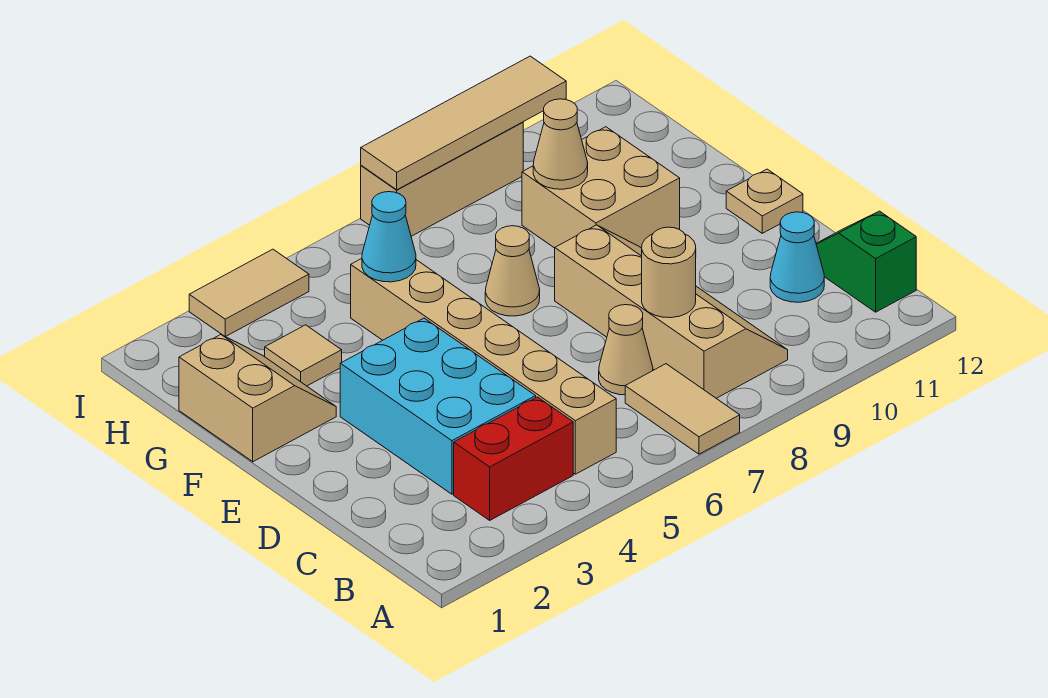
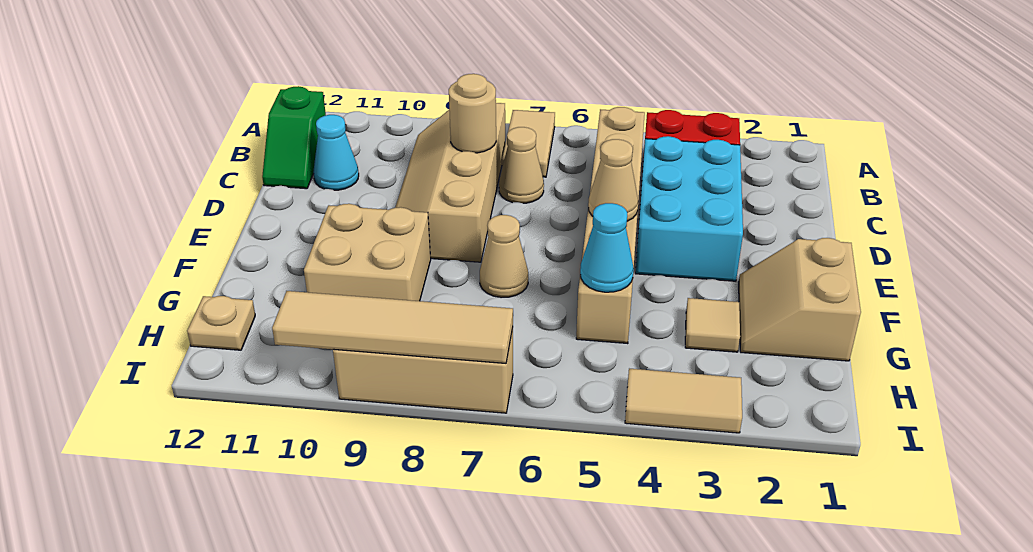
tan 1x1 plate [726,169,803,233] -> tan 1x1 plate moved to [187,296,255,350]
tan 1x1 cone [533,99,588,189] -> tan 1x1 cone moved to [588,139,638,221]

